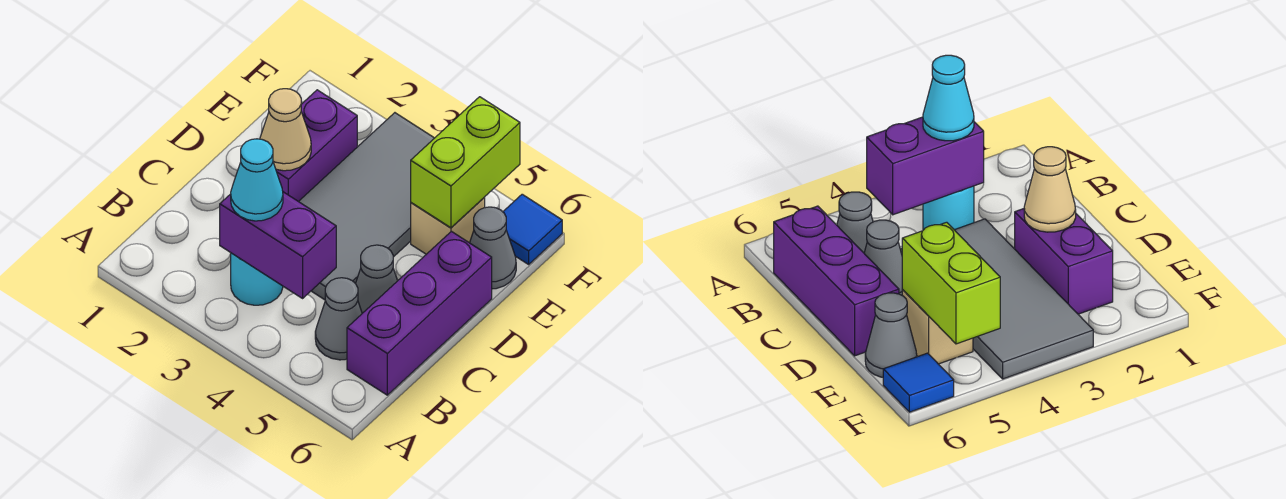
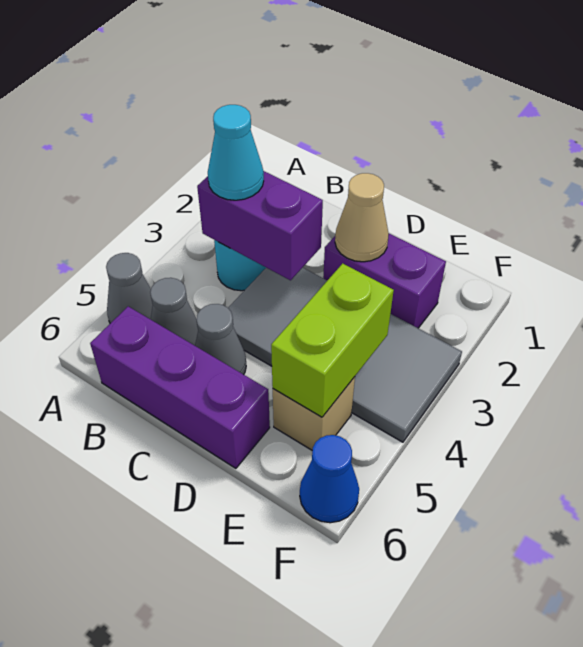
purple 1x2 brick [220,192,336,298] -> purple 1x2 brick turned to [197,171,323,280]
lime 1x2 brick [411,97,520,228] -> lime 1x2 brick turned to [271,263,394,417]
grey 1x1 cone [470,207,516,289] -> grey 1x1 cone moved to [106,253,153,323]
blue 1x1 tile [503,194,562,264] -> blue 1x1 cone [300,435,359,523]

